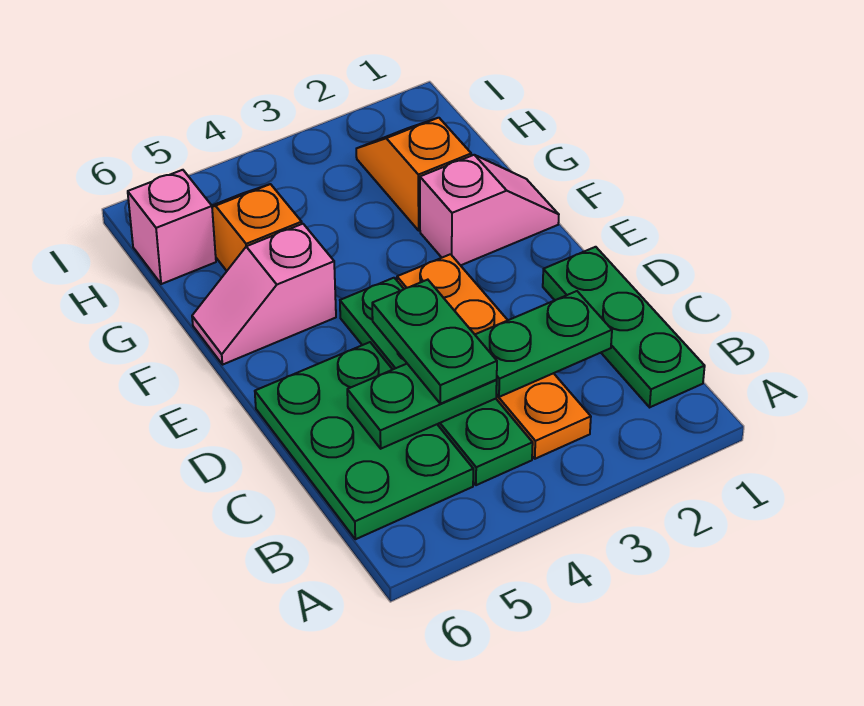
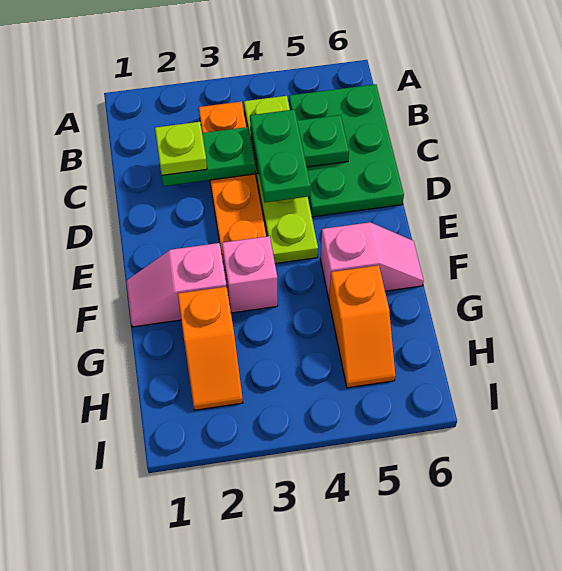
green 1x3 plate [543,247,705,407] -> none
green 1x4 plate [340,278,533,485] -> lime 1x4 plate [244,96,318,264]
none -> lime 1x1 plate [155,122,207,175]
pink 1x1 brick [128,170,216,284] -> pink 1x1 brick moved to [222,236,278,313]

